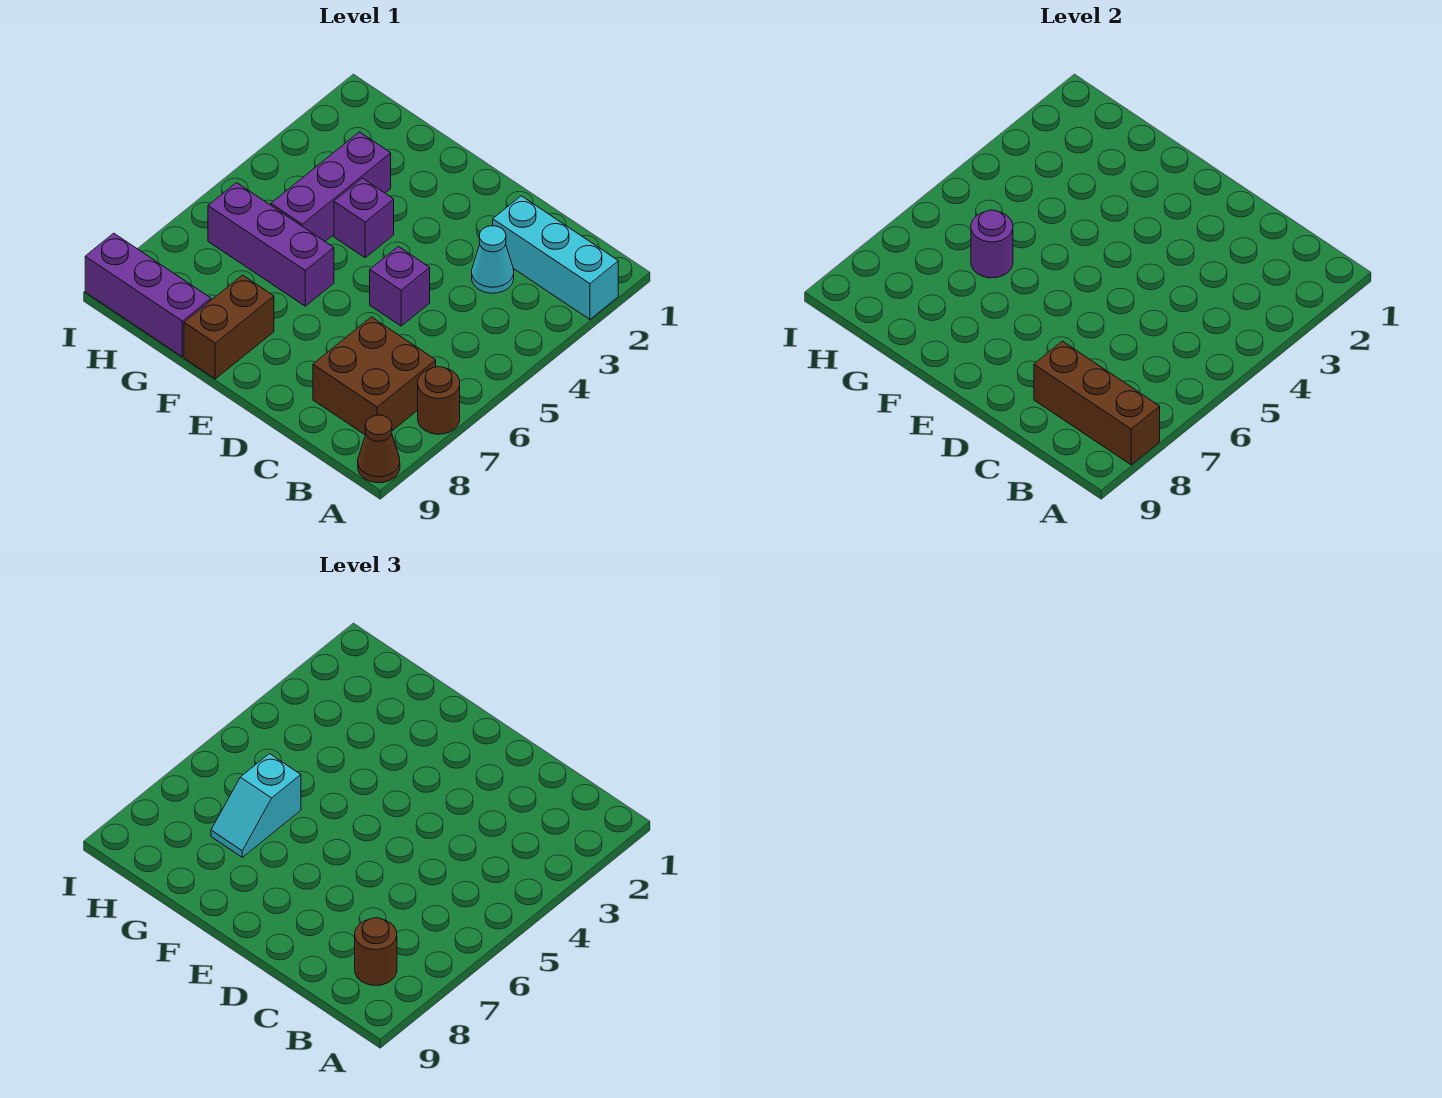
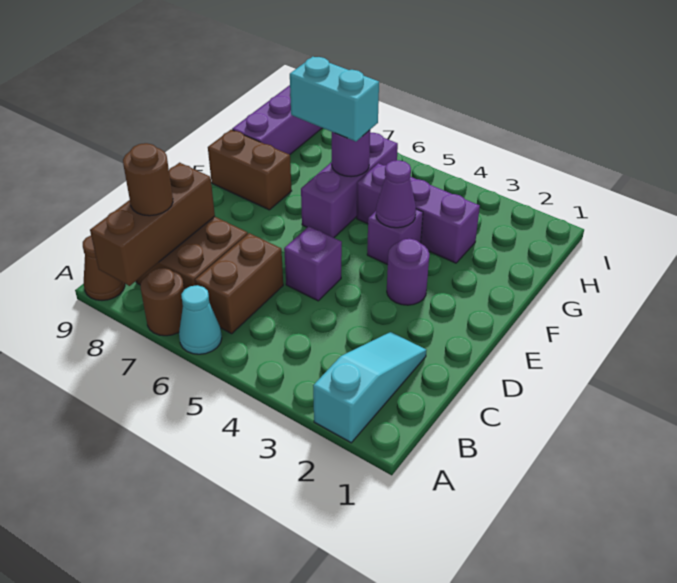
cyan 1x3 brick [493,196,618,319] -> cyan 1x3 slope [313,332,426,443]
none -> brown 1x2 brick [195,233,283,334]
cyan 1x1 cone [472,226,514,293] -> cyan 1x1 cone moved to [179,285,222,354]
none -> purple 1x1 round brick [387,239,429,305]
none -> purple 1x1 cone [376,160,416,228]
cyan 1x2 slope [211,754,301,857] -> cyan 1x2 brick [290,57,379,141]

